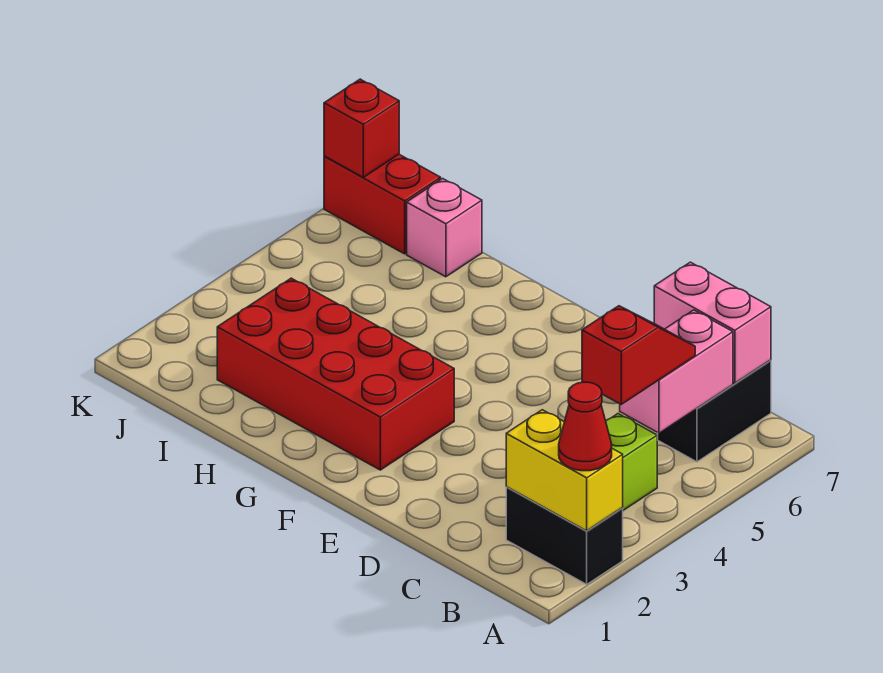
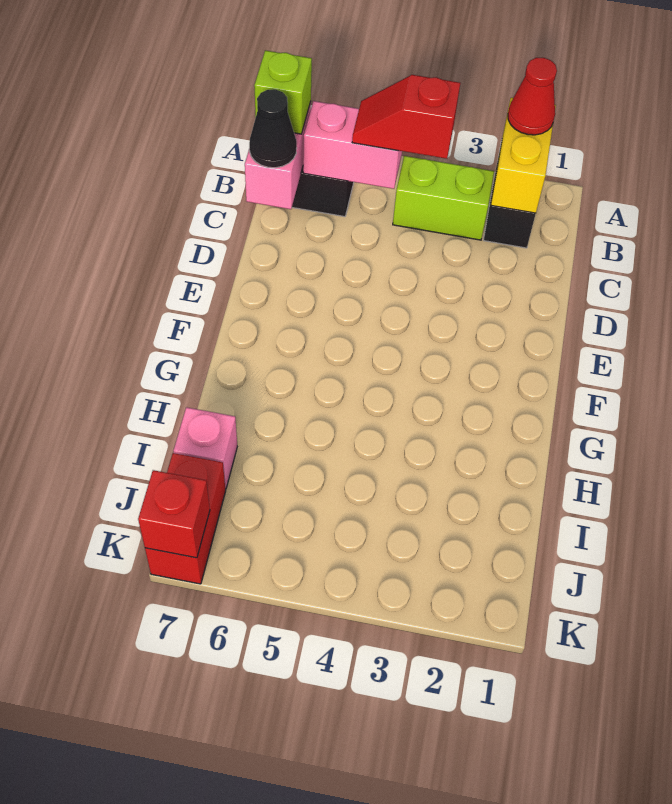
none -> lime 1x1 brick [254,50,312,134]
none -> black 1x1 cone [249,89,297,168]
red 2x4 brick [217,278,454,470] -> none

